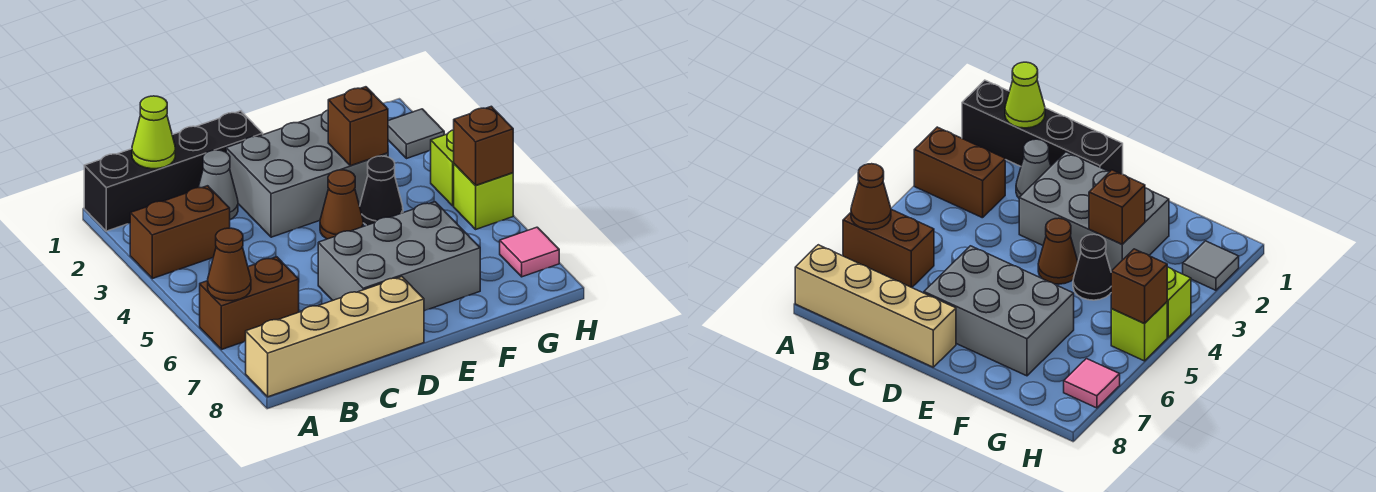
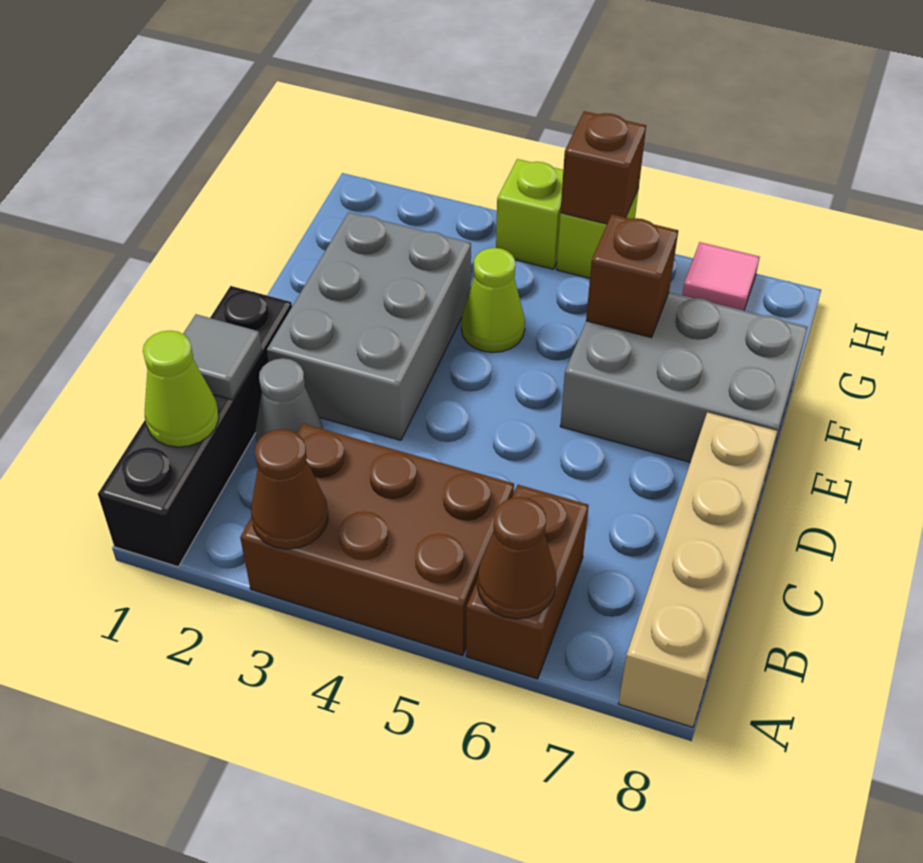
brown 1x2 brick [130,186,230,279] -> brown 2x3 brick [240,424,514,655]
grey 2x3 brick [318,202,480,311] -> grey 2x3 brick turned to [560,292,808,471]
brown 1x1 cone [320,170,363,239] -> brown 1x1 cone moved to [251,429,328,549]
brown 1x1 brick [328,87,388,166] -> brown 1x1 brick moved to [586,214,678,338]
black 1x1 cone [360,156,403,225] -> lime 1x1 cone [461,248,525,353]
grey 1x1 tile [388,109,444,159] -> grey 1x1 tile moved to [183,314,262,400]

